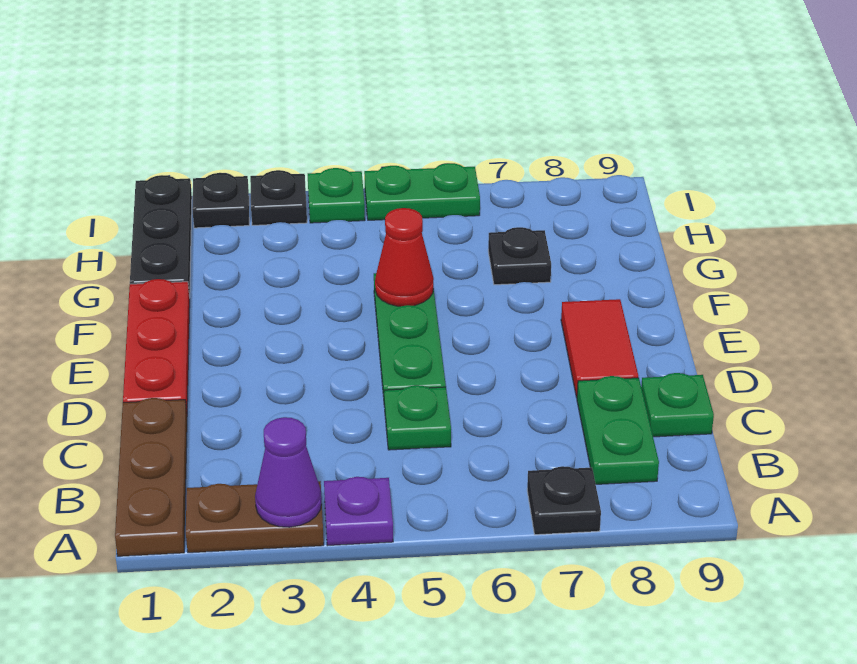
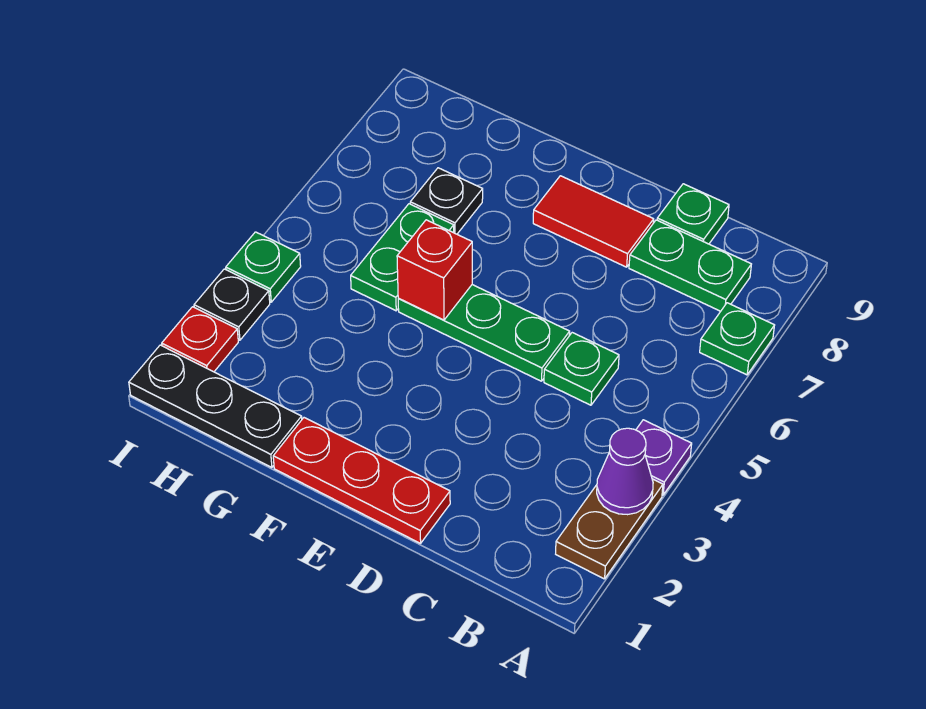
brown 1x3 plate [115,398,187,556] -> none
black 1x1 plate [527,466,601,535] -> green 1x1 plate [700,303,775,375]
red 1x1 cone [375,208,434,306] -> red 1x1 brick [397,220,472,320]
black 1x1 plate [192,173,249,228] -> red 1x1 plate [162,307,238,372]
green 1x2 plate [364,163,480,220] -> green 1x2 plate moved to [351,204,454,311]

